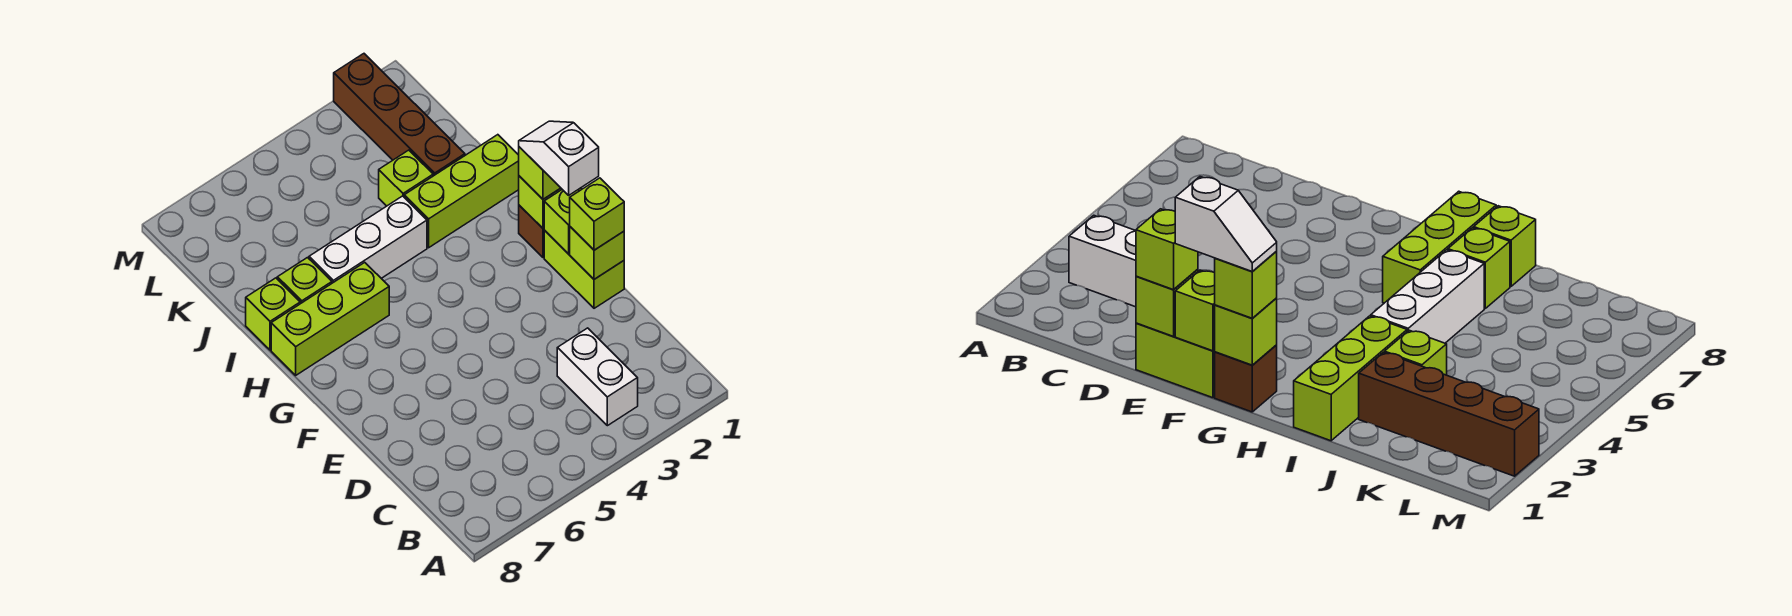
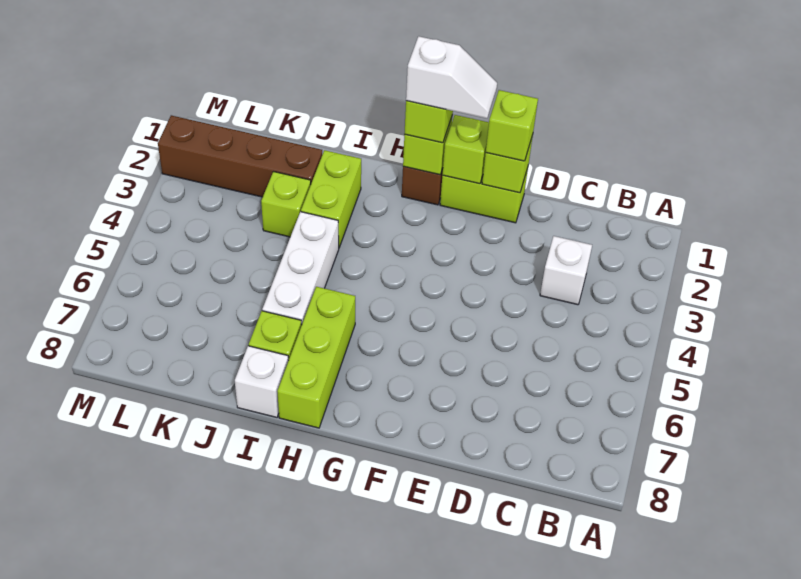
white 1x2 brick [557,328,638,426] -> white 1x1 brick [540,236,592,305]
white 1x2 slope [519,121,599,195] -> white 1x2 slope turned to [406,36,497,118]
lime 1x3 brick [404,135,519,248] -> lime 1x2 brick [301,150,361,248]
lime 1x1 brick [246,278,300,350] -> white 1x1 brick [235,346,289,417]

